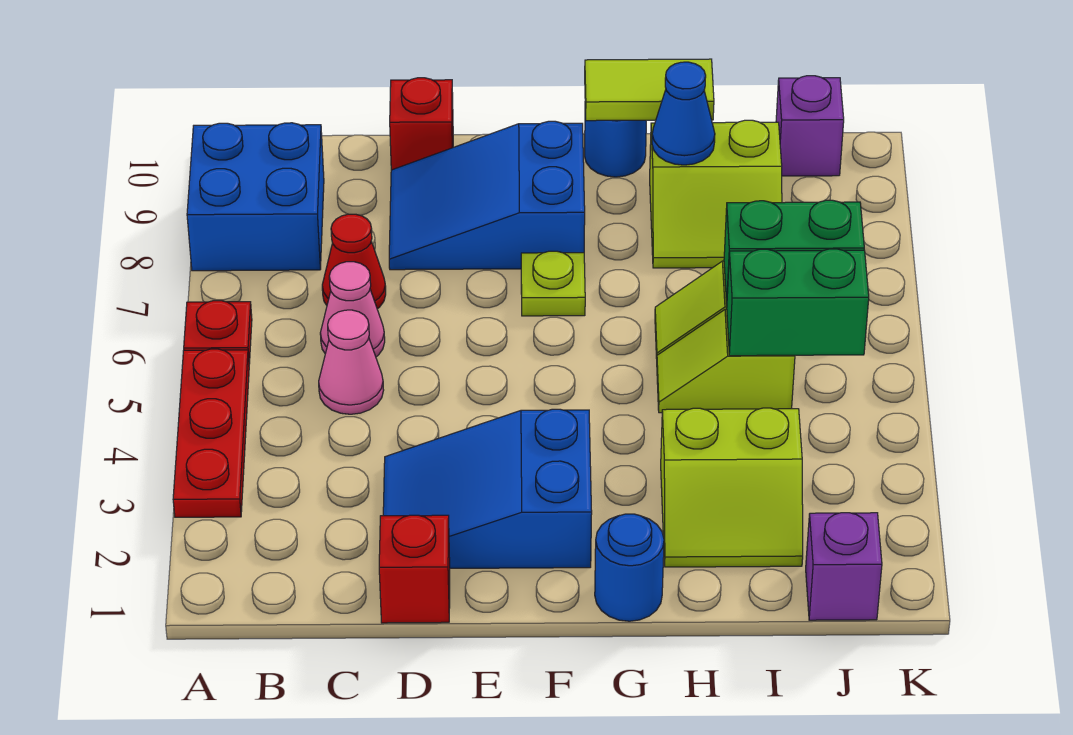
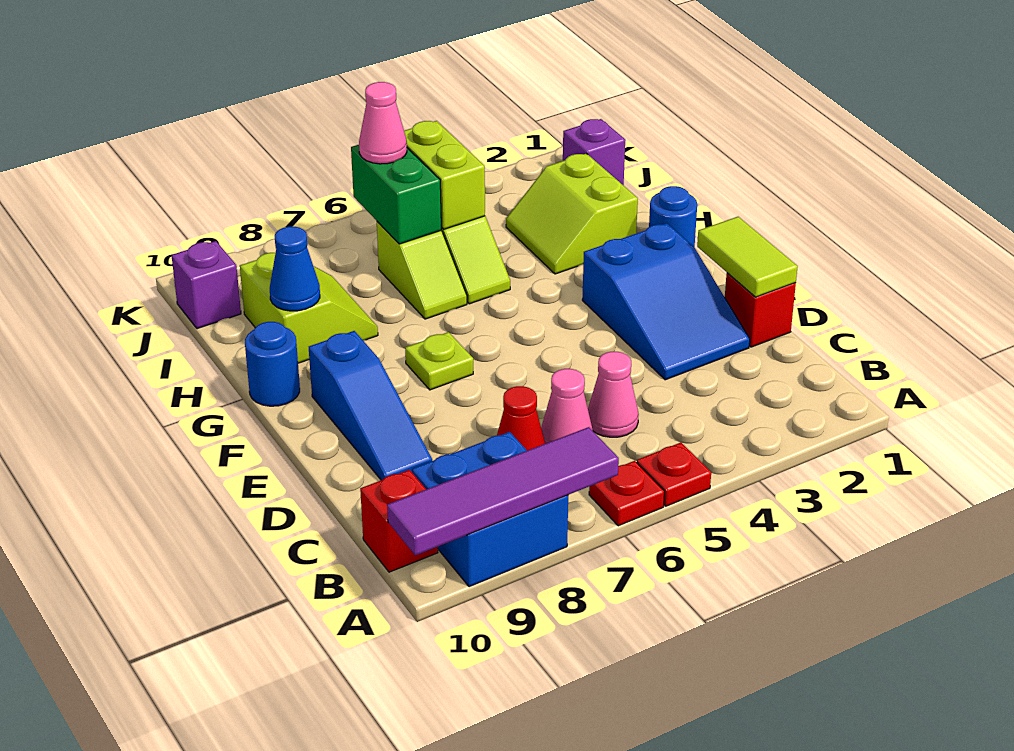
red 1x3 plate [173,349,249,517] -> red 1x1 plate [637,442,711,506]
none -> purple 1x4 tile [387,427,619,555]
blue 2x3 slope [389,121,585,270] -> blue 1x3 slope [309,331,432,480]
red 1x1 brick [390,78,453,170] -> red 1x1 brick moved to [360,470,438,572]
lime 1x2 tile [585,59,714,121] -> lime 1x2 tile moved to [697,217,798,297]
lime 2x2 slope [661,408,803,567] -> lime 2x2 slope turned to [506,154,638,274]
green 1x2 brick [727,249,869,356] -> lime 1x2 brick [404,121,485,229]
none -> pink 1x1 cone [359,82,407,164]

